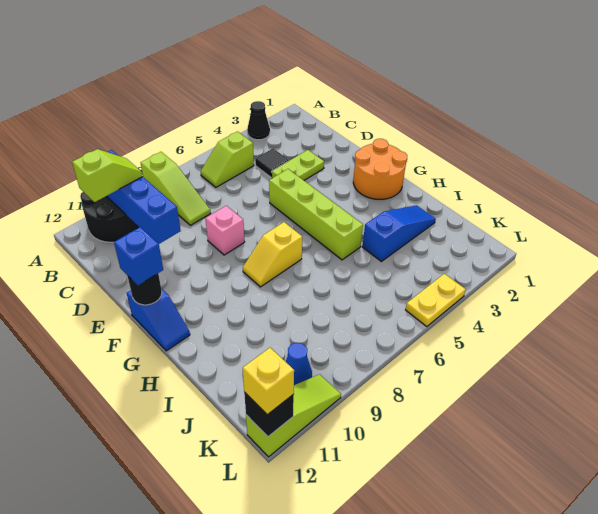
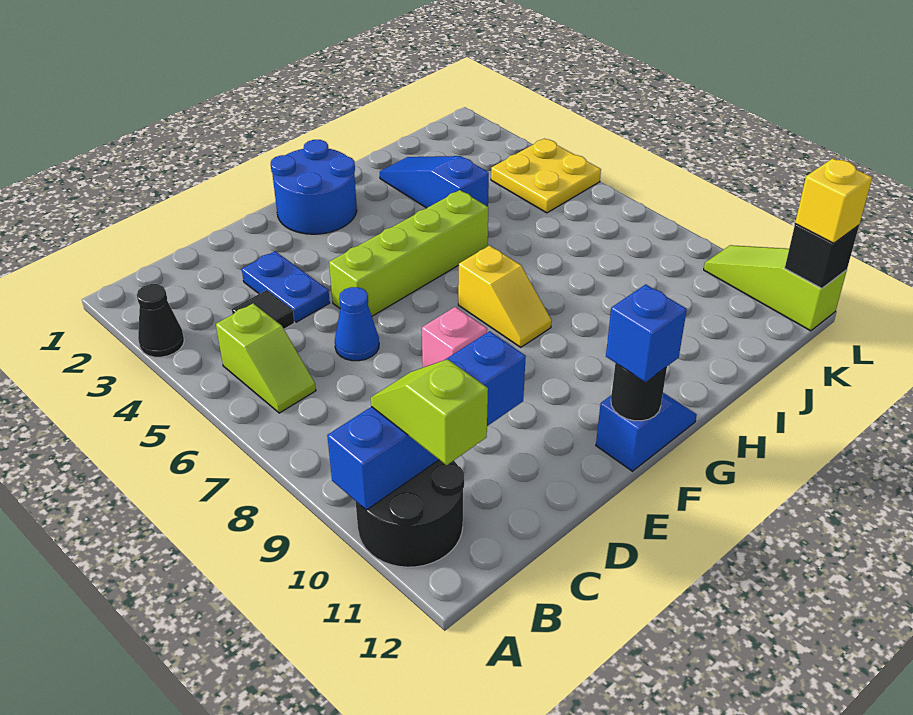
lime 1x3 slope [141,152,211,225] -> none
lime 1x2 plate [272,150,324,180] -> blue 1x2 plate [242,251,330,322]
orange 2x2 round brick [353,139,407,199] -> blue 2x2 round brick [271,140,357,234]
blue 1x1 cone [286,343,312,385] -> blue 1x1 cone moved to [335,287,379,361]
yellow 1x2 plate [406,274,466,327] -> yellow 2x2 plate [491,139,601,213]

